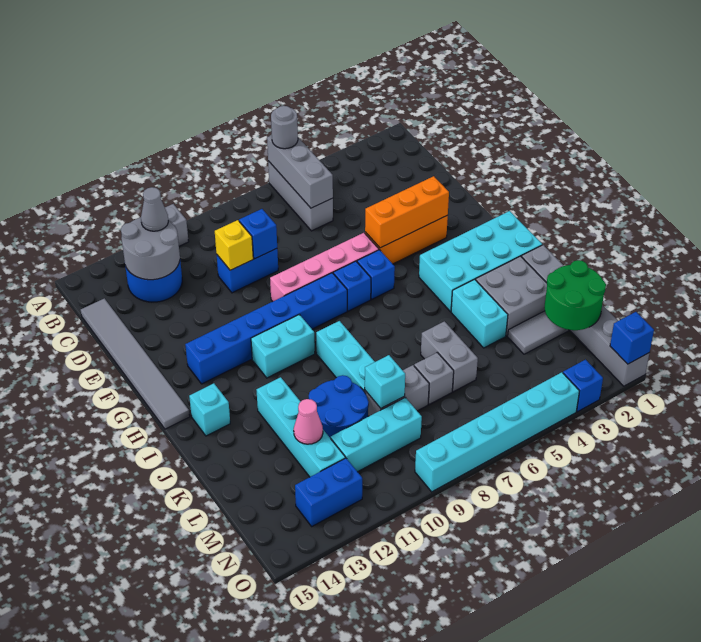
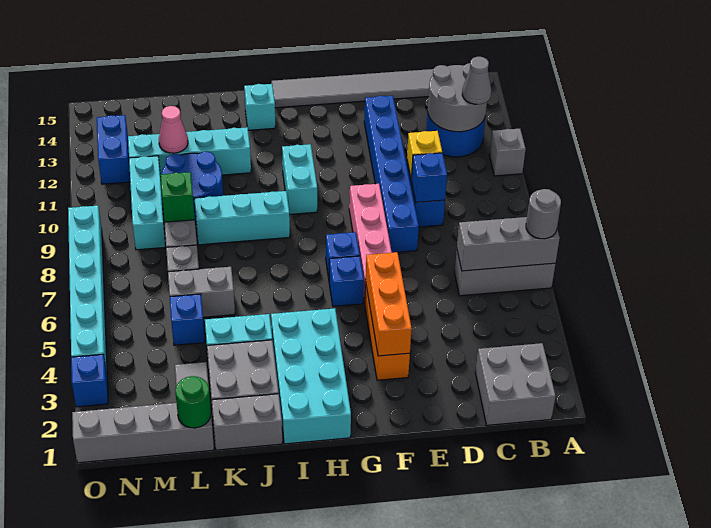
none -> grey 2x2 brick [476,343,555,425]
blue 1x6 brick [185,273,347,384] -> blue 1x6 brick moved to [364,96,419,253]
green 2x2 round brick [544,260,606,330] -> green 1x1 round brick [175,376,211,428]
cyan 1x1 brick [365,355,405,408] -> green 1x1 brick [160,172,195,222]
blue 1x1 brick [610,312,654,364] -> blue 1x1 brick moved to [170,294,205,345]

